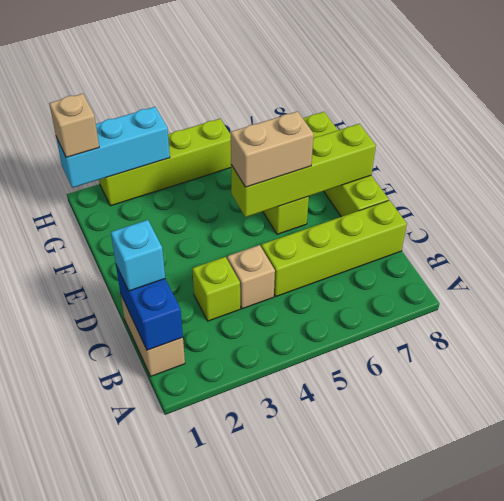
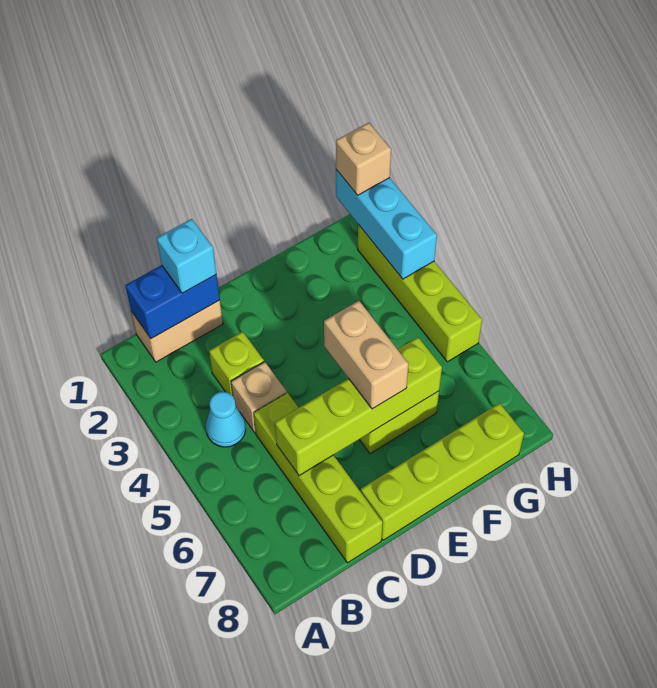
none -> cyan 1x1 cone [206,392,246,447]
lime 1x4 brick [231,124,376,217] -> lime 1x4 brick turned to [275,337,442,476]

